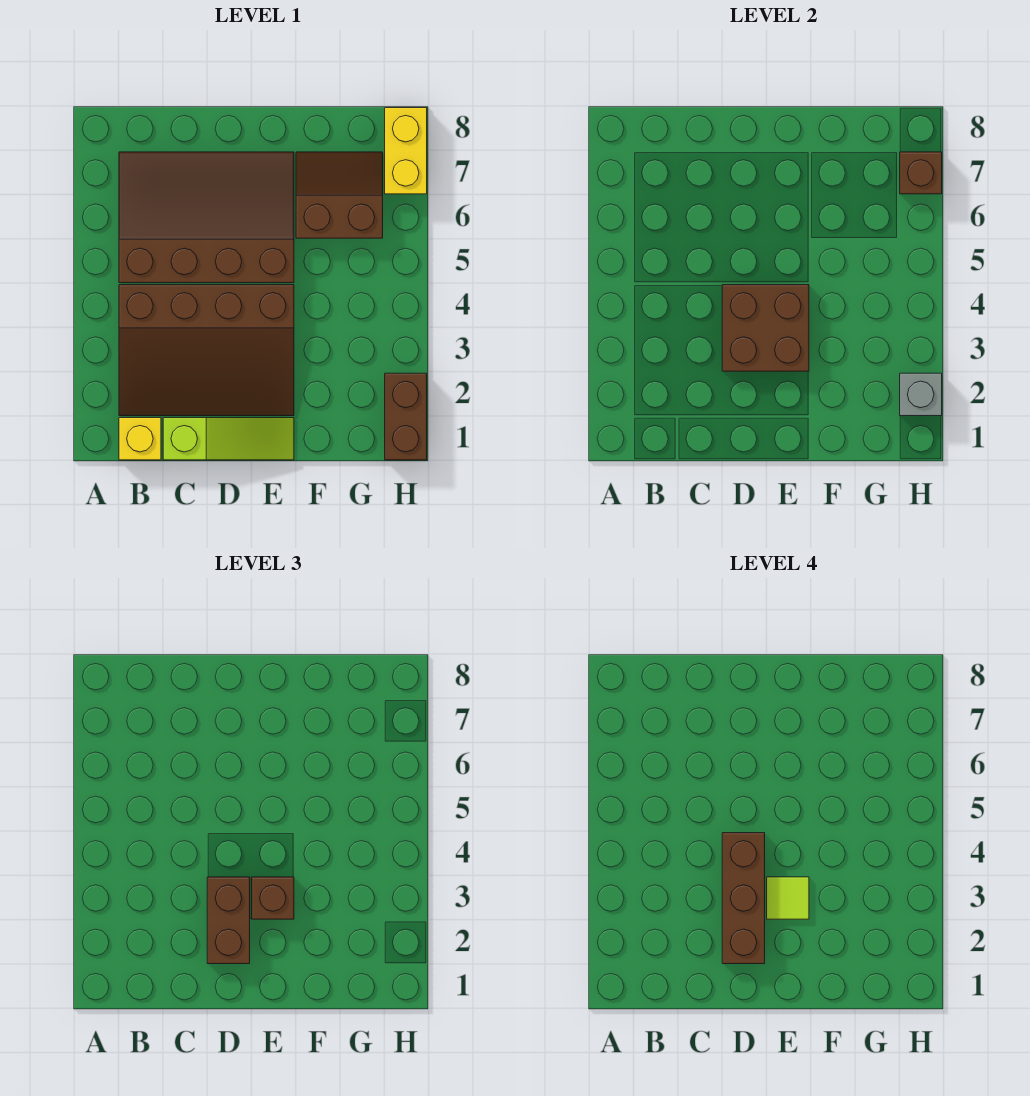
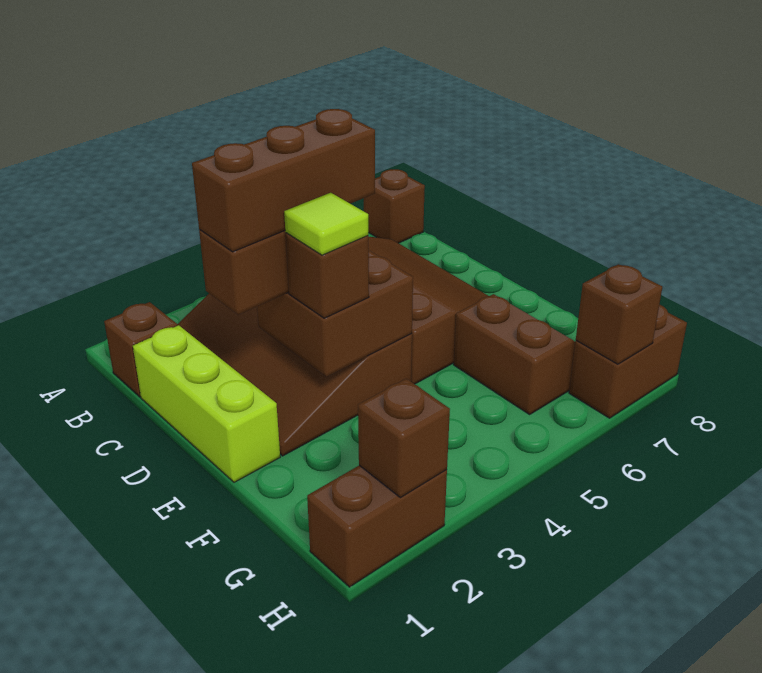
none -> brown 1x1 brick [364,169,425,243]
yellow 1x1 brick [119,418,161,460] -> brown 1x1 brick [104,302,178,397]
lime 1x3 slope [163,418,294,460] -> lime 1x3 brick [133,325,280,482]
grey 1x1 brick [900,373,942,416] -> brown 1x1 brick [358,379,450,498]
yellow 1x2 brick [385,108,427,194] -> brown 1x2 brick [569,304,687,418]

